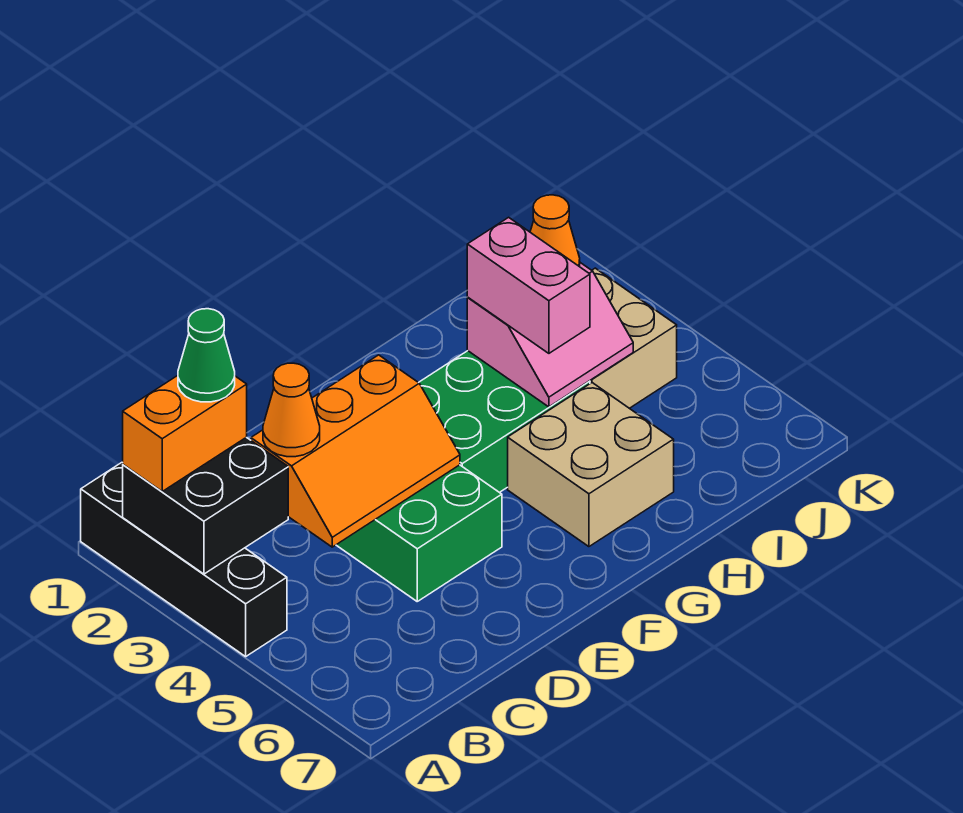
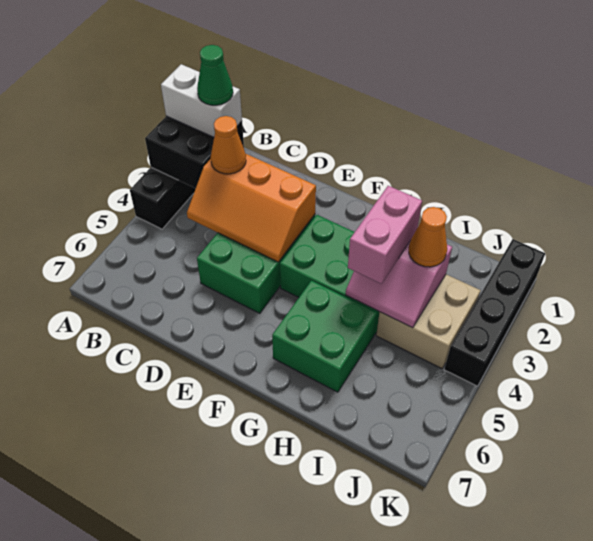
orange 1x2 brick [123,376,247,491] -> white 1x2 brick [161,64,242,137]
tan 2x2 brick [508,383,674,547] -> green 2x2 brick [272,281,377,392]
none -> black 1x4 brick [444,239,545,386]

